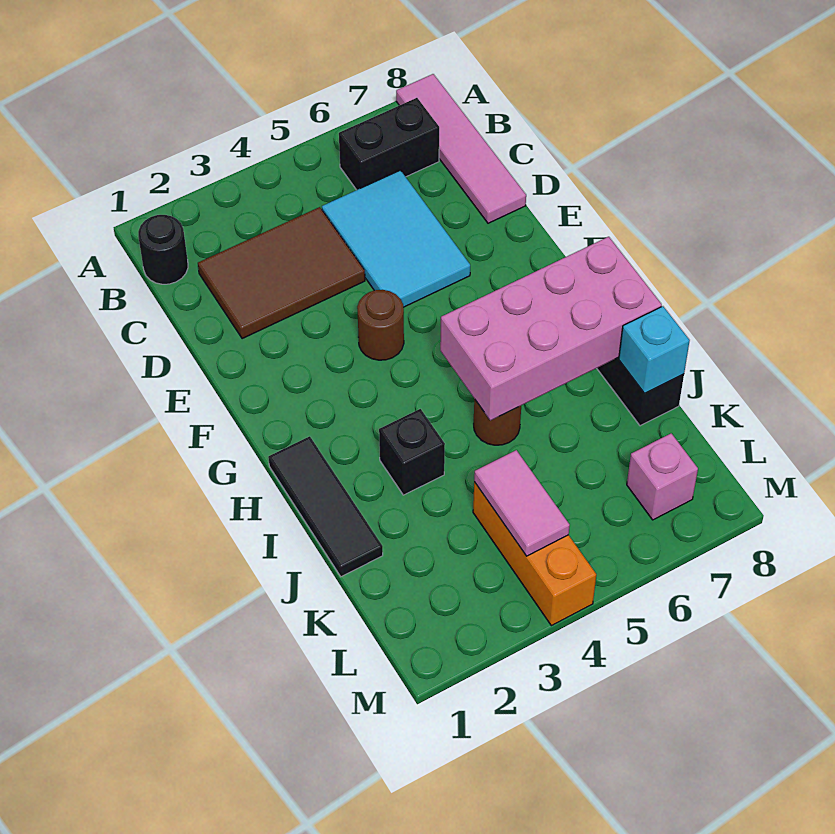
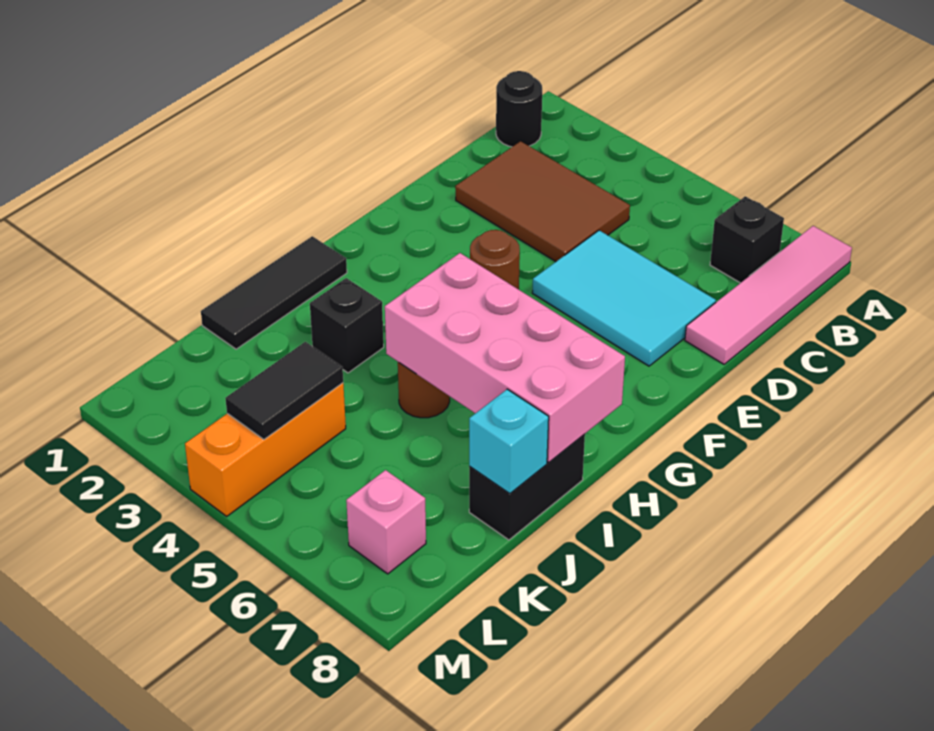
black 1x2 brick [339,98,439,190] -> black 1x1 brick [710,196,784,283]
cyan 2x3 tile [322,170,470,307] -> cyan 2x3 tile turned to [532,230,716,366]
pink 1x2 tile [474,450,570,556] -> black 1x2 tile [225,342,343,439]

